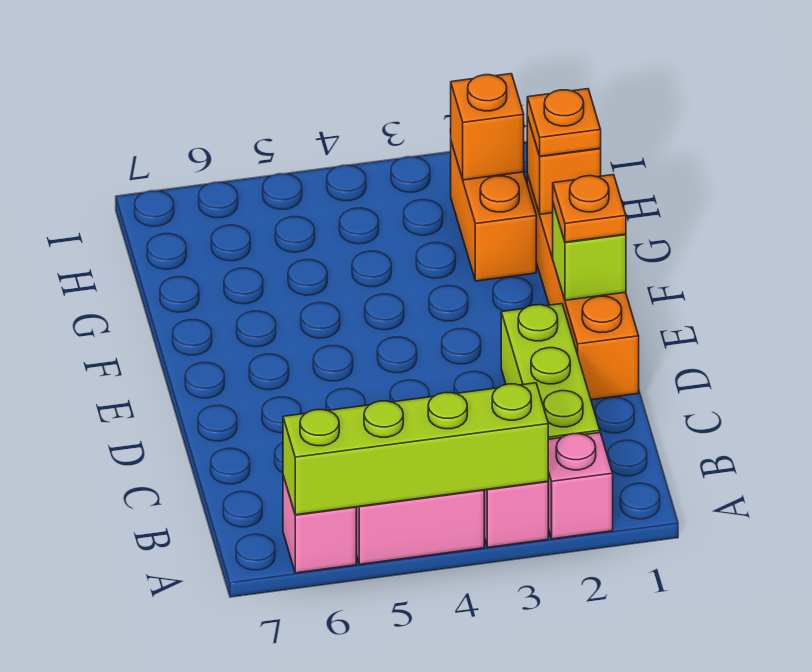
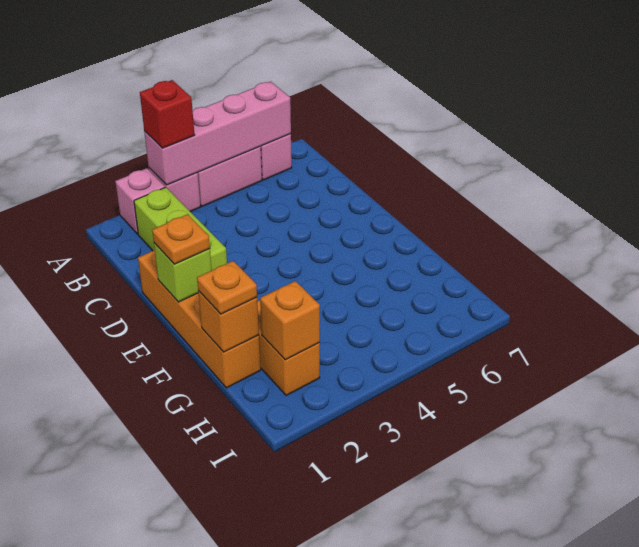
lime 1x4 brick [283,383,548,515] -> pink 1x4 brick [144,81,291,185]
none -> red 1x1 brick [140,80,195,148]

